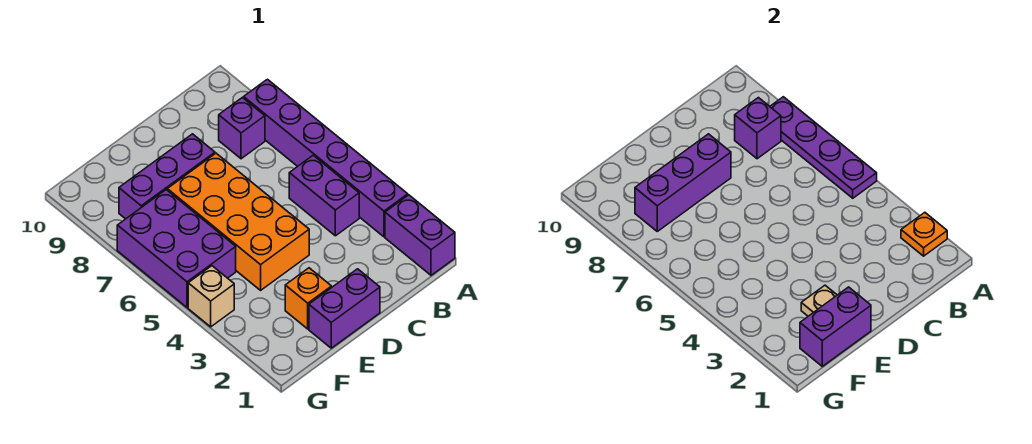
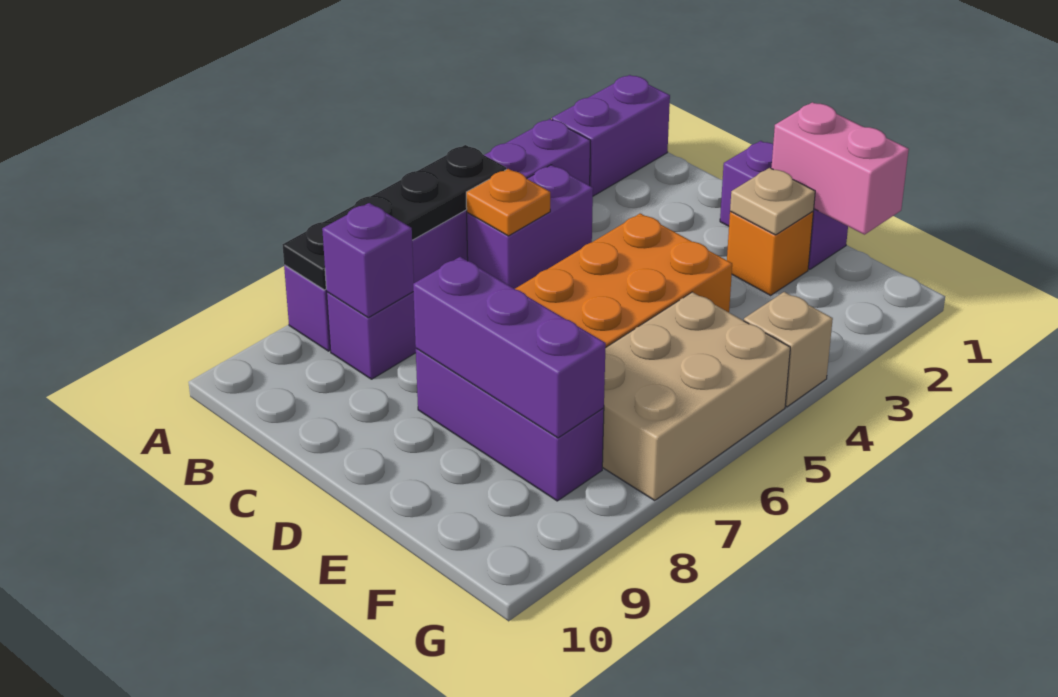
orange 1x1 plate [901,212,947,256] -> orange 1x1 plate moved to [466,169,550,236]
purple 1x4 plate [770,97,877,198] -> black 1x4 plate [283,145,506,290]
purple 1x2 brick [800,287,871,366] -> pink 1x2 brick [771,102,909,235]
purple 2x3 brick [117,190,236,308] -> tan 2x3 brick [602,292,790,500]

